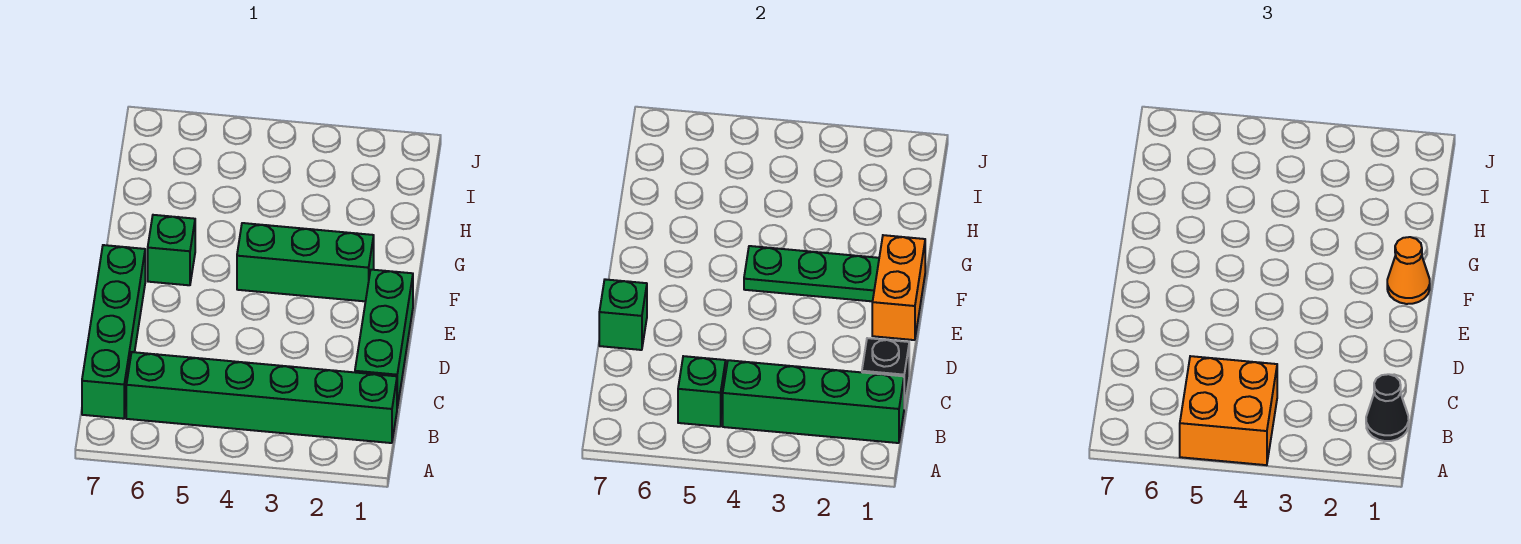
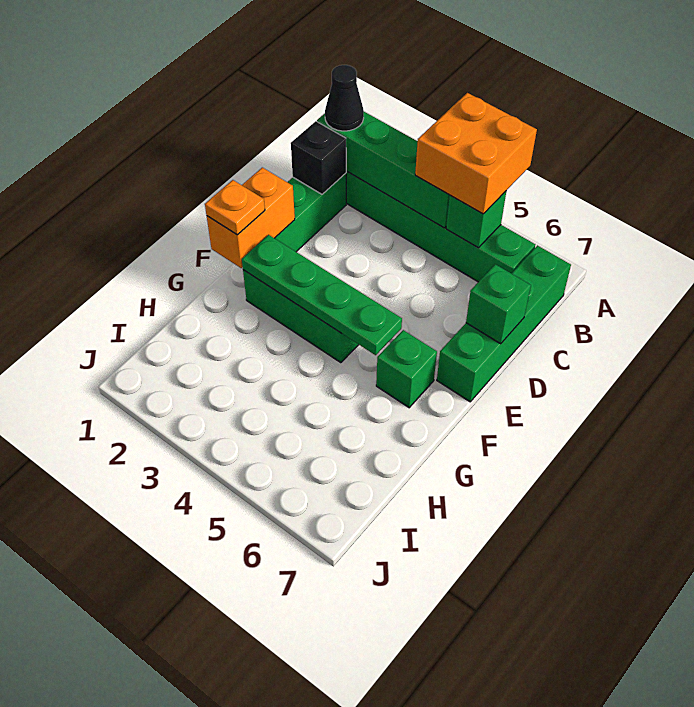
orange 1x1 cone [1387,237,1430,304] -> orange 1x1 plate [205,180,265,235]
green 1x3 plate [744,246,879,301] -> green 1x4 plate [242,235,402,355]

